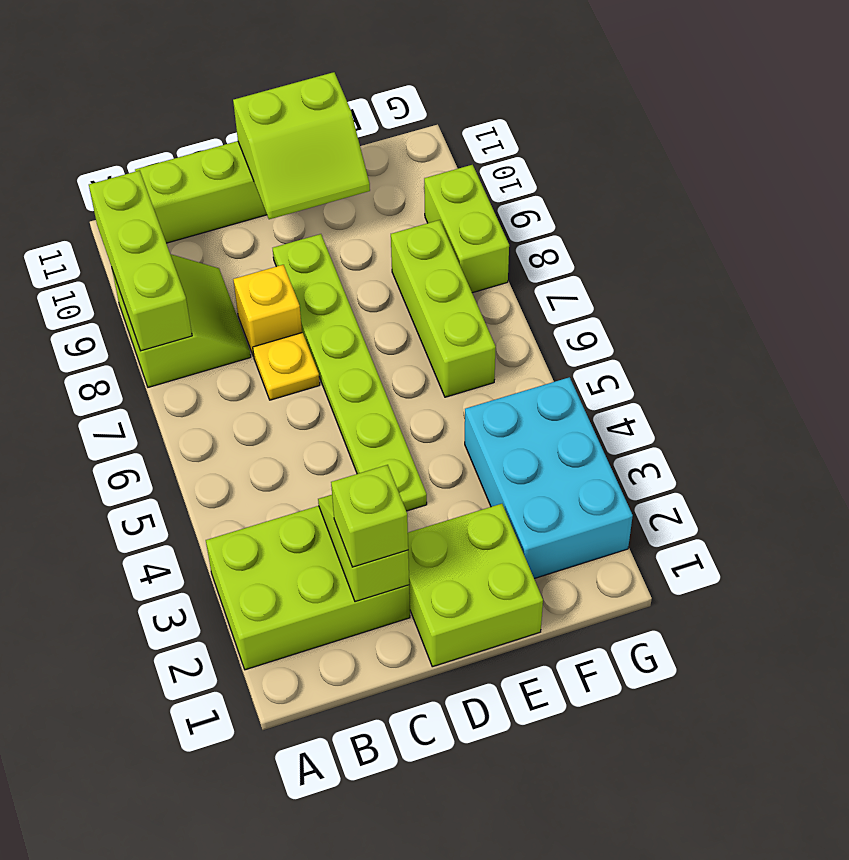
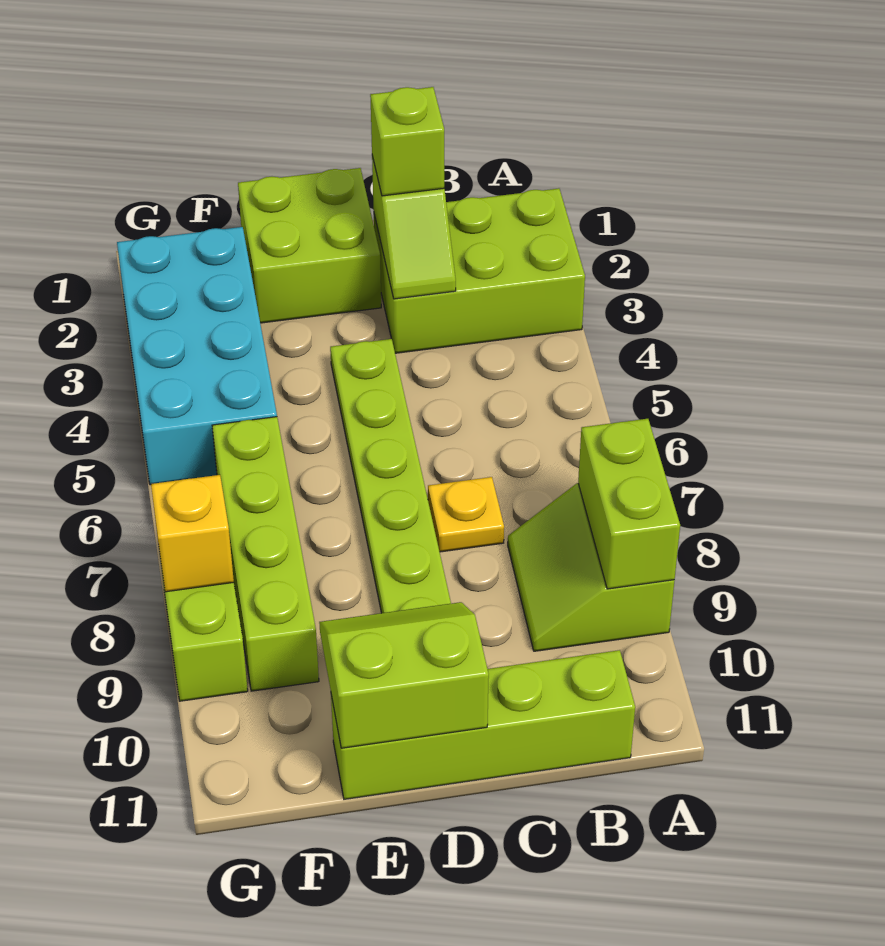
lime 1x3 brick [89,170,192,351] -> lime 1x2 brick [578,419,680,589]
yellow 1x1 brick [233,265,302,356] -> yellow 1x1 brick moved to [151,475,234,592]
cyan 2x3 brick [465,377,633,579] -> cyan 2x4 brick [117,227,277,485]
lime 1x3 brick [391,220,496,397] -> lime 1x4 brick [212,417,319,691]

